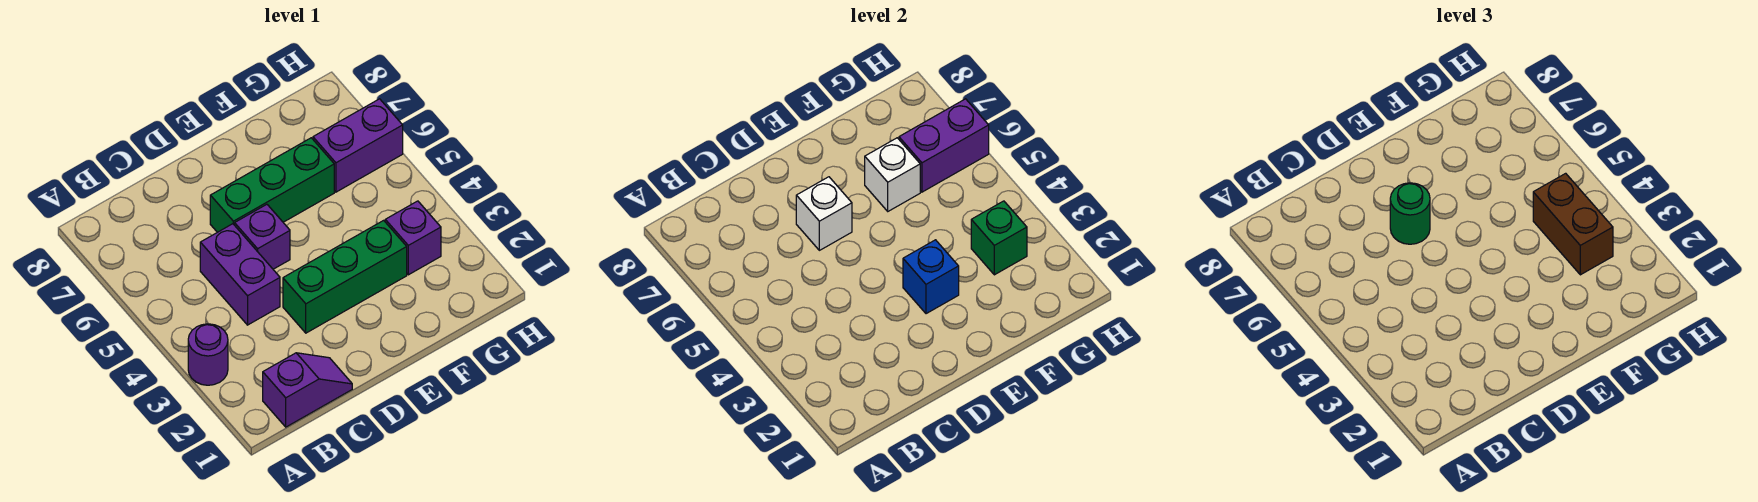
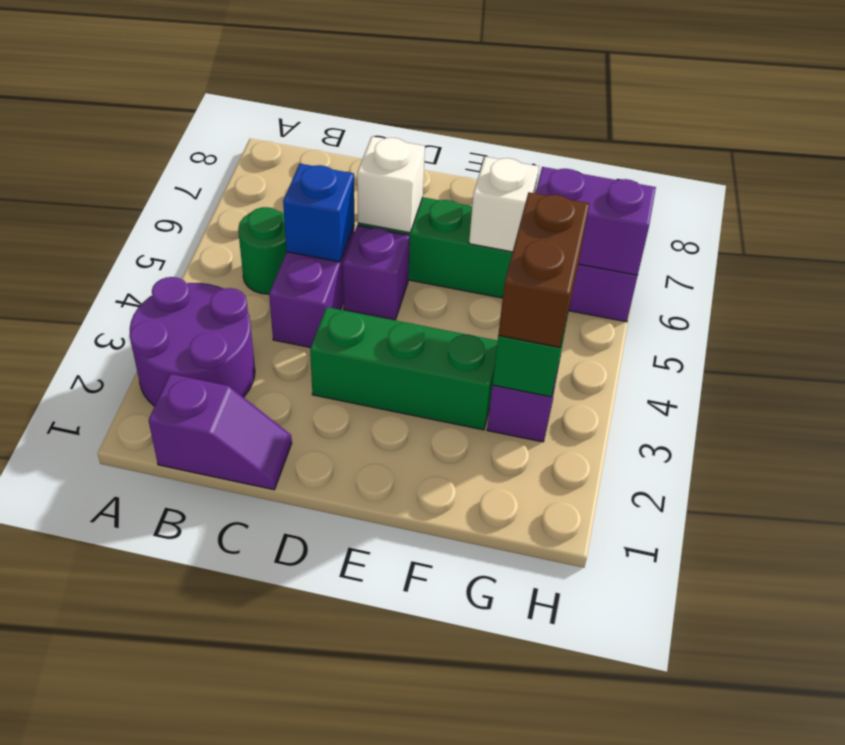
purple 1x1 round brick [188,324,228,385] -> purple 2x2 round brick [129,277,255,406]
green 1x1 round brick [1390,183,1430,244] -> green 1x1 round brick moved to [238,207,286,294]
blue 1x1 brick [903,240,959,314] -> blue 1x1 brick moved to [283,164,354,262]

